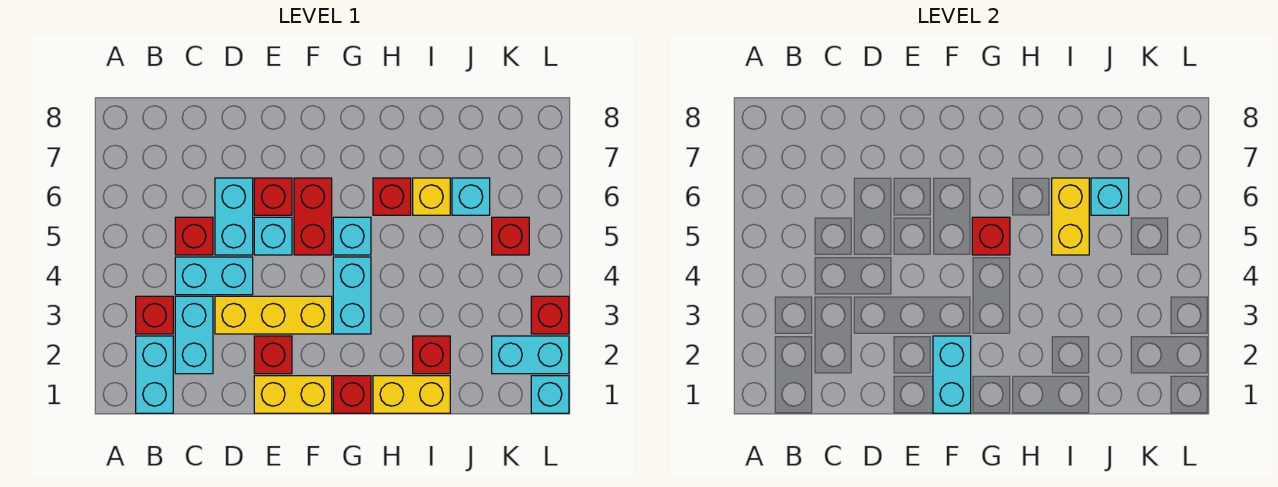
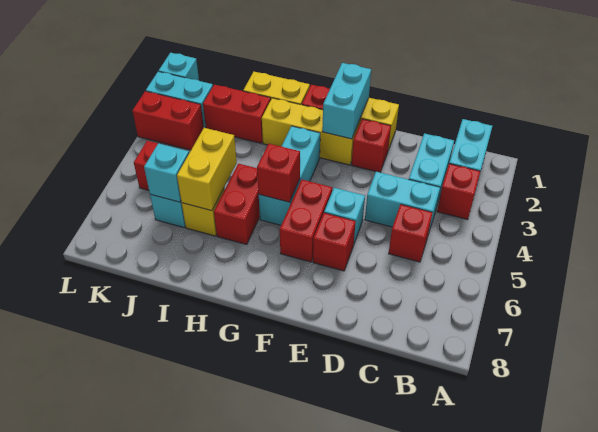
yellow 1x3 brick [215,296,332,334] -> yellow 1x3 brick moved to [262,98,360,165]
cyan 1x2 brick [215,178,253,255] -> none
red 1x1 brick [373,178,411,215] -> red 1x2 brick [214,164,260,245]
red 1x1 brick [413,336,450,374] -> red 1x2 brick [203,85,271,143]
red 1x1 brick [531,296,569,334] -> red 1x2 brick [132,91,204,150]

